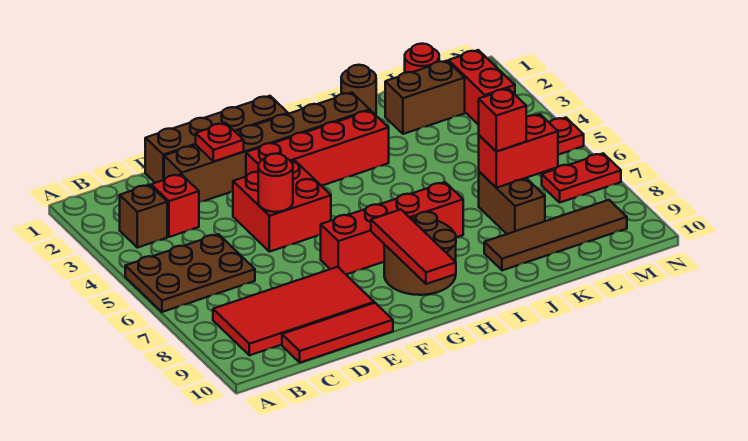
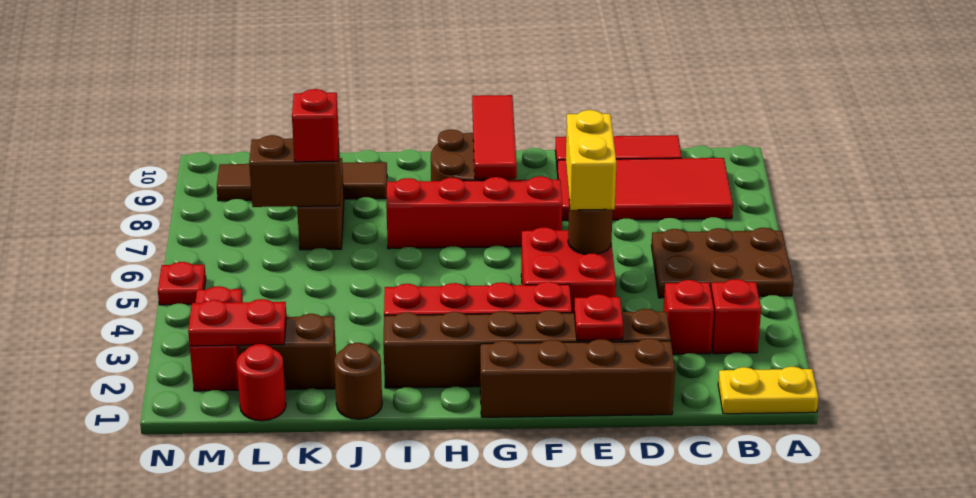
none -> yellow 1x2 plate [718,367,819,414]
brown 1x1 brick [120,185,167,248] -> red 1x1 brick [711,279,761,354]
red 1x1 round brick [258,154,293,212] -> brown 1x1 round brick [568,200,613,254]
none -> yellow 1x2 brick [566,110,616,210]
red 1x2 brick [479,114,558,188] -> brown 1x2 brick [249,135,341,207]
red 1x2 plate [542,153,621,202] -> red 1x2 plate moved to [188,299,286,346]

